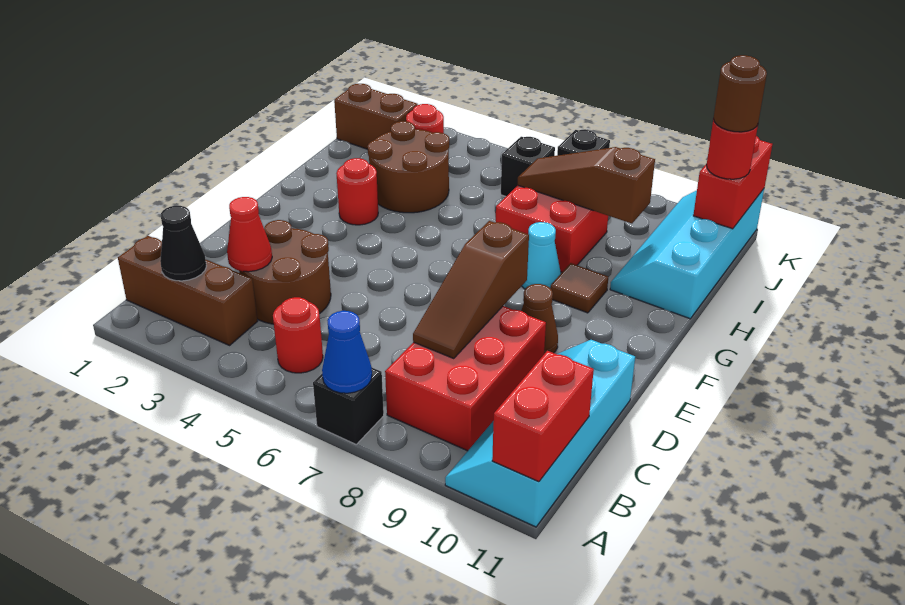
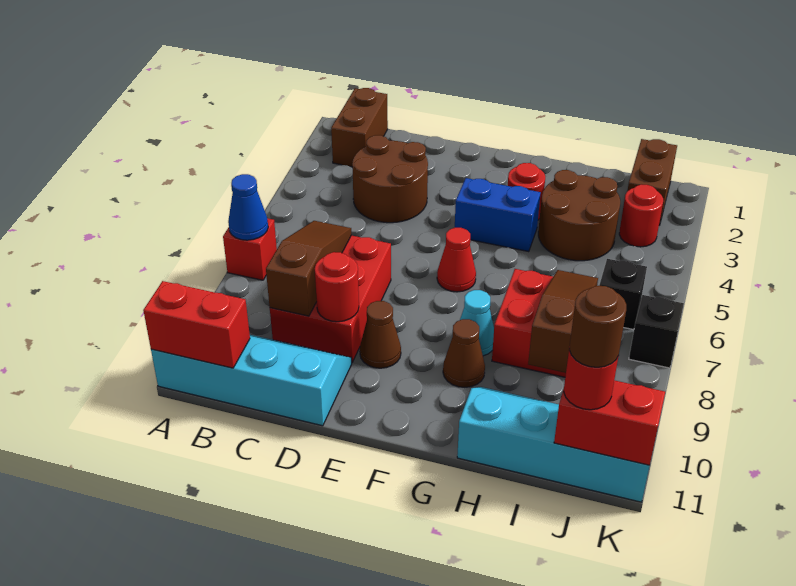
black 1x1 brick [313,368,384,444] -> red 1x1 brick [223,218,277,280]
brown 1x3 brick [118,236,258,345] -> brown 1x2 brick [331,88,388,167]
black 1x1 cone [160,206,206,281] -> none
red 1x1 round brick [273,297,323,373] -> red 1x1 round brick moved to [315,252,359,322]
red 2x3 brick [385,306,546,451] -> red 2x3 brick turned to [270,235,391,362]
red 1x1 cone [227,197,272,272] -> red 1x1 cone moved to [437,228,476,292]
brown 1x3 slope [413,221,529,358] -> brown 1x3 slope turned to [266,221,351,316]
none -> blue 1x2 brick [455,178,541,252]
brown 1x1 tile [550,263,608,313] -> brown 1x1 cone [443,319,485,387]

